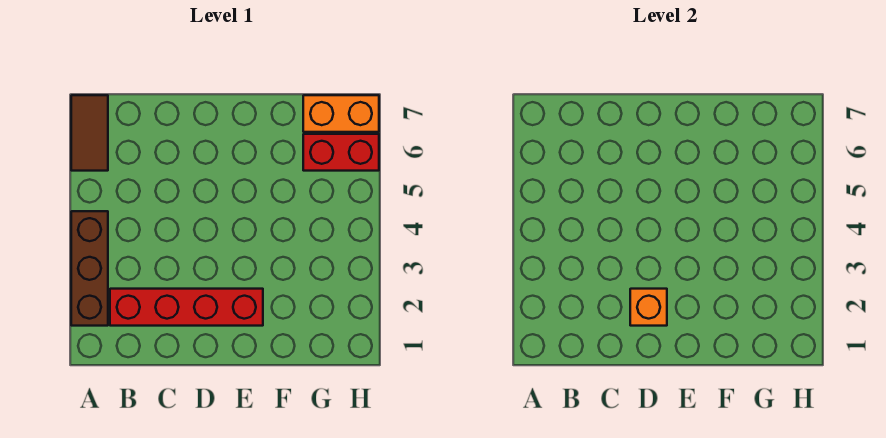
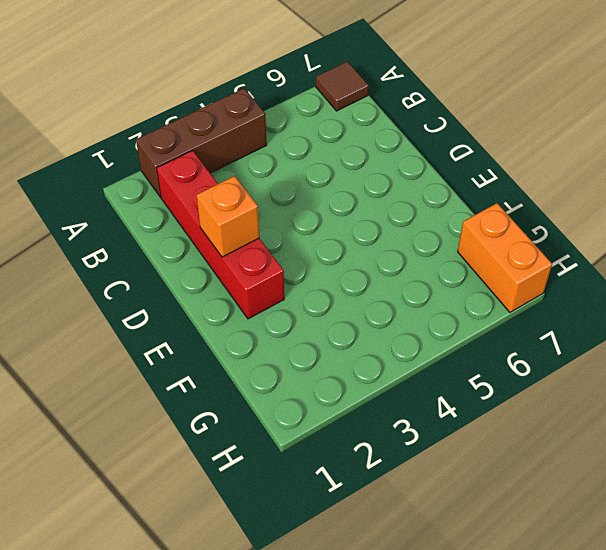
brown 1x2 tile [71,95,108,171] -> brown 1x1 tile [316,62,369,111]
red 1x2 brick [303,134,379,171] -> none

